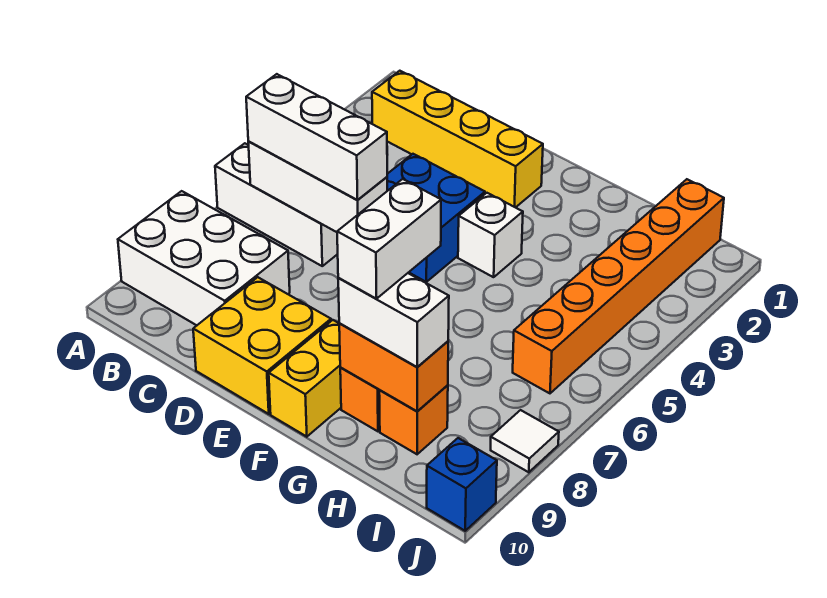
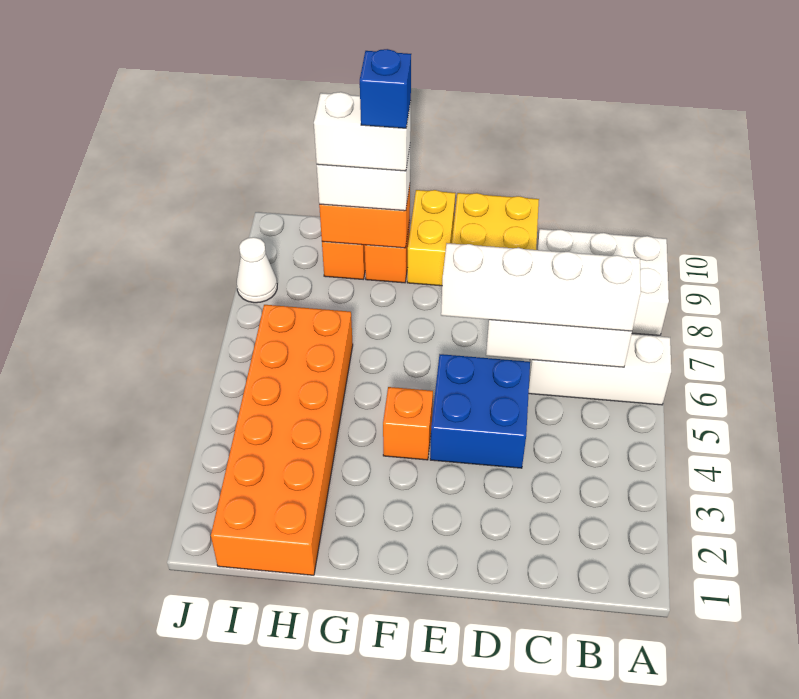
yellow 1x4 brick [372,71,543,208] -> none
white 1x3 brick [246,74,387,200] -> white 1x4 brick [441,243,641,331]
white 1x1 brick [458,193,523,277] -> orange 1x1 brick [383,387,433,460]
white 1x2 brick [337,179,441,299] -> white 1x2 brick turned to [314,92,411,171]
orange 1x6 brick [513,179,724,393] -> orange 2x6 brick [211,305,353,575]
white 1x1 tile [491,410,559,472] -> white 1x1 cone [237,237,277,303]
blue 1x1 brick [427,438,497,531] -> blue 1x1 brick moved to [360,49,411,128]

